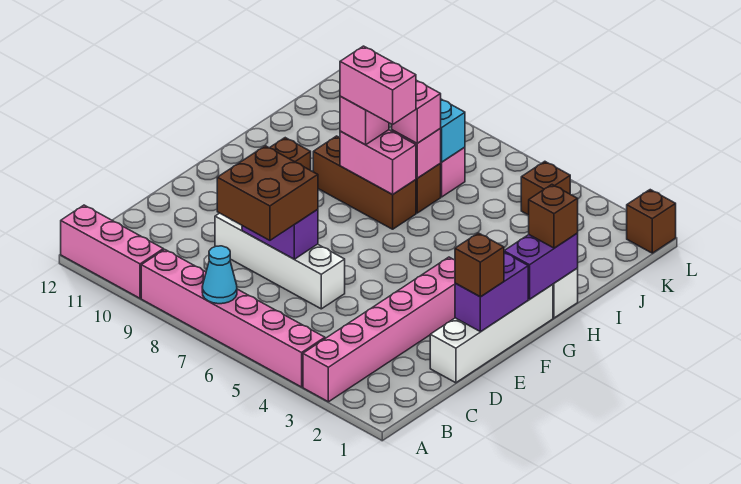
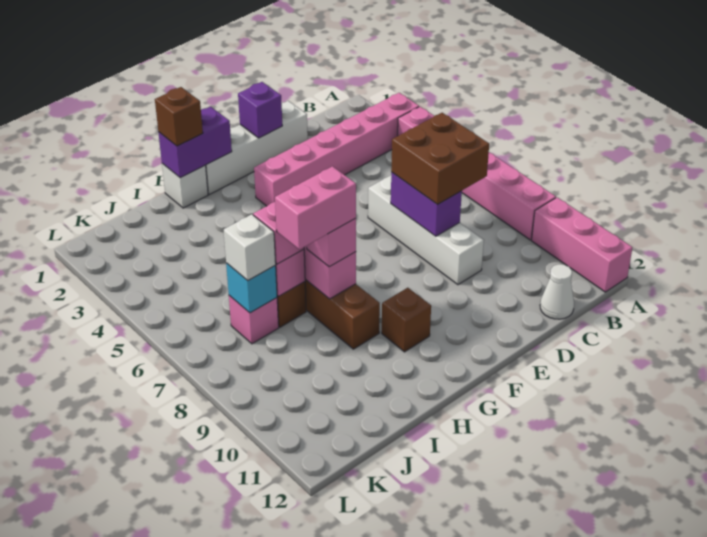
cyan 1x1 cone [202,246,237,304] -> none
none -> white 1x1 cone [540,264,574,319]
purple 1x2 brick [455,253,528,332] -> purple 1x1 brick [238,82,282,138]
brown 1x1 brick [455,233,504,297] -> none
pink 1x2 brick [340,46,416,125] -> pink 1x2 brick turned to [275,166,356,249]
none -> white 1x1 brick [224,214,276,281]
brown 1x1 brick [521,161,570,215] -> none
brown 1x1 brick [627,190,676,253] -> none

